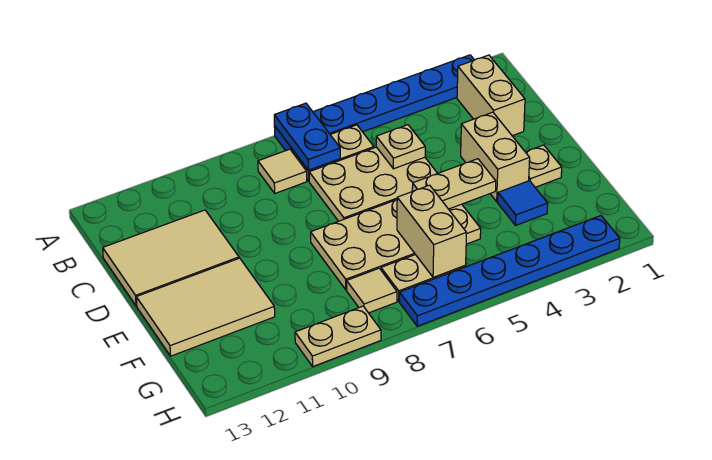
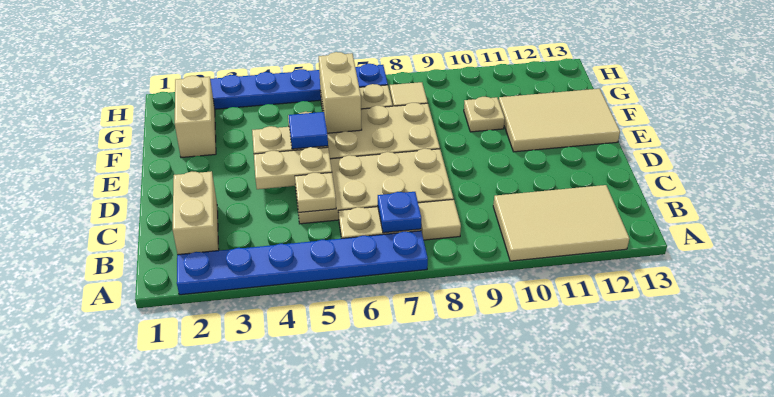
blue 1x2 plate [274,103,340,170] -> blue 1x1 plate [378,192,421,233]
tan 2x3 plate [309,147,437,221] -> tan 2x4 plate [295,149,454,224]
tan 2x3 tile [103,210,239,306] -> tan 2x3 tile moved to [493,185,629,261]
tan 1x2 brick [461,112,530,202] -> tan 1x2 brick moved to [175,76,216,158]
tan 1x1 plate [526,145,562,187] -> tan 1x1 plate moved to [464,97,505,132]
blue 1x1 tile [498,181,548,226] -> blue 1x1 tile moved to [289,112,328,149]
tan 1x2 plate [295,306,381,366] -> tan 1x2 plate moved to [254,147,332,189]

